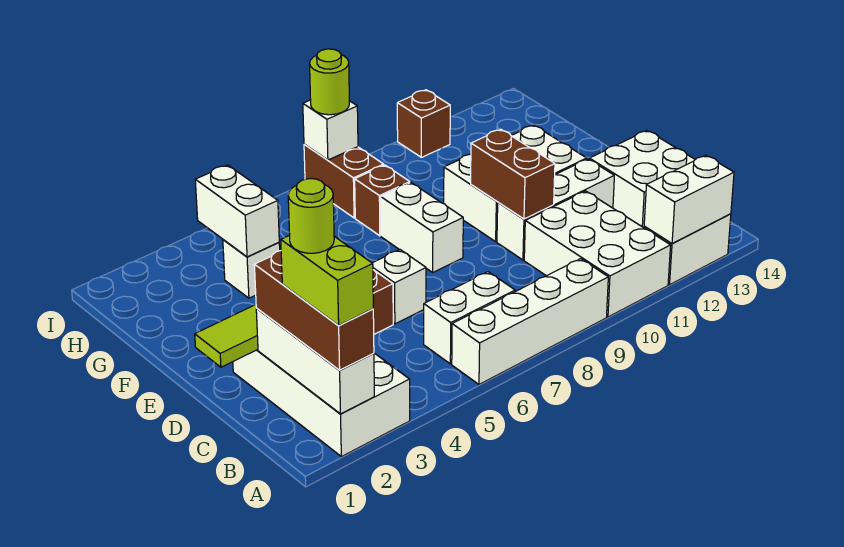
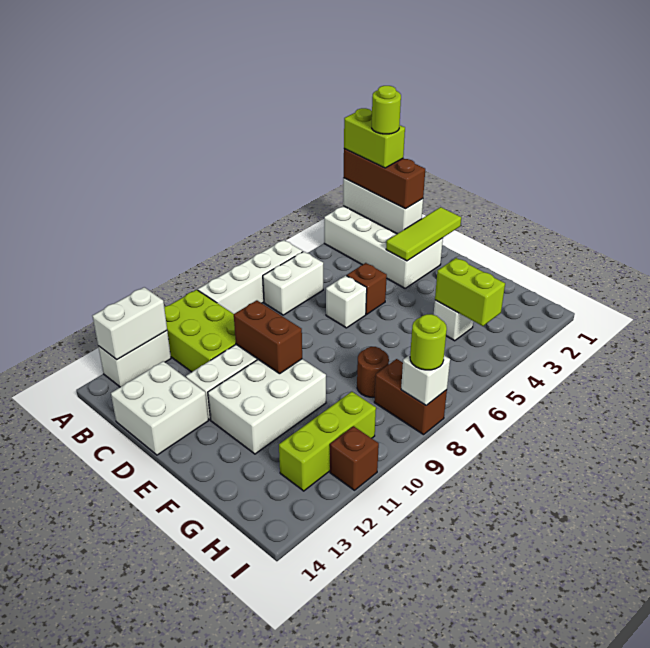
white 2x3 brick [524,191,671,317] -> lime 2x3 brick [164,290,236,372]
white 1x2 brick [381,183,463,272] -> none
white 1x2 brick [195,165,279,257] -> lime 1x2 brick [435,258,505,326]
brown 1x1 brick [355,165,410,236] -> brown 1x1 round brick [357,347,389,397]
none -> lime 1x3 brick [279,392,376,491]

